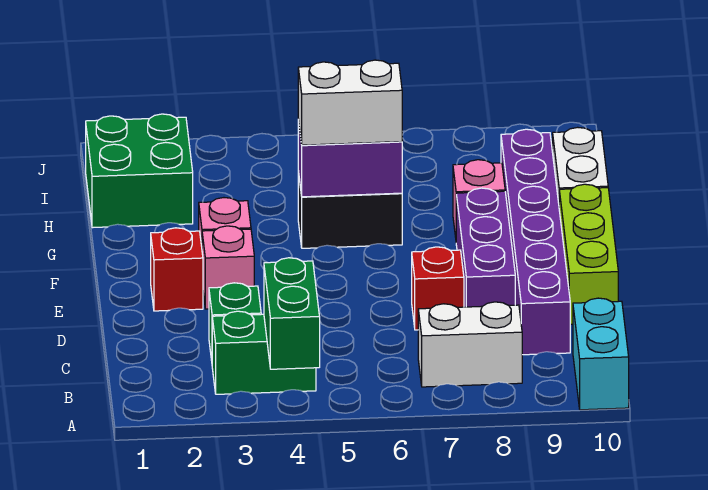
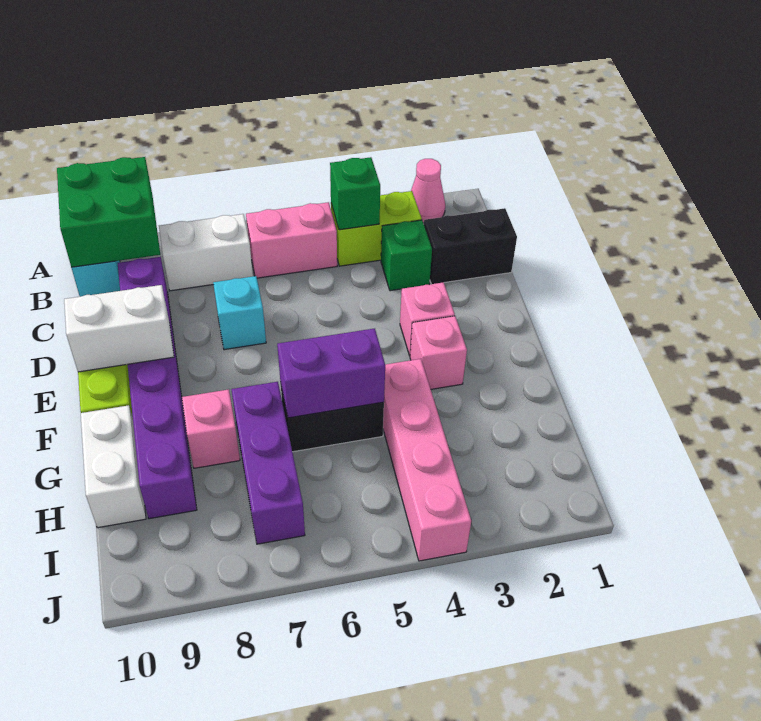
none -> pink 1x1 cone [411,159,445,223]
green 1x2 brick [264,258,320,369] -> green 1x1 brick [330,157,380,230]
green 1x2 brick [212,311,316,394] -> lime 1x2 brick [331,191,422,266]
none -> pink 1x2 brick [246,202,337,278]
none -> black 1x2 brick [424,208,517,284]
red 1x1 brick [412,247,464,330] -> cyan 1x1 brick [213,276,266,350]
purple 1x3 brick [456,188,515,307] -> purple 1x3 brick moved to [231,382,305,544]
red 1x1 brick [151,228,203,311] -> none
none -> pink 1x4 brick [383,359,471,561]
white 1x2 brick [298,60,402,145] -> white 1x2 brick moved to [64,285,174,372]
green 2x2 brick [86,114,193,228] -> green 2x2 brick moved to [57,157,160,267]

